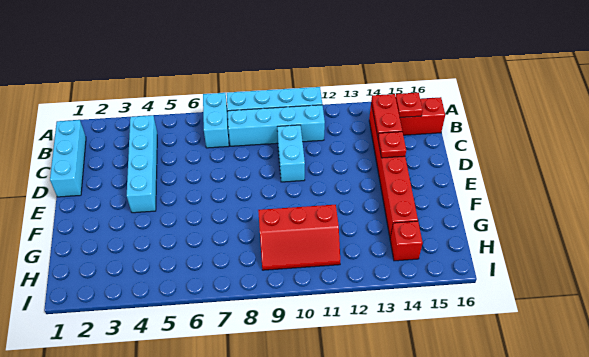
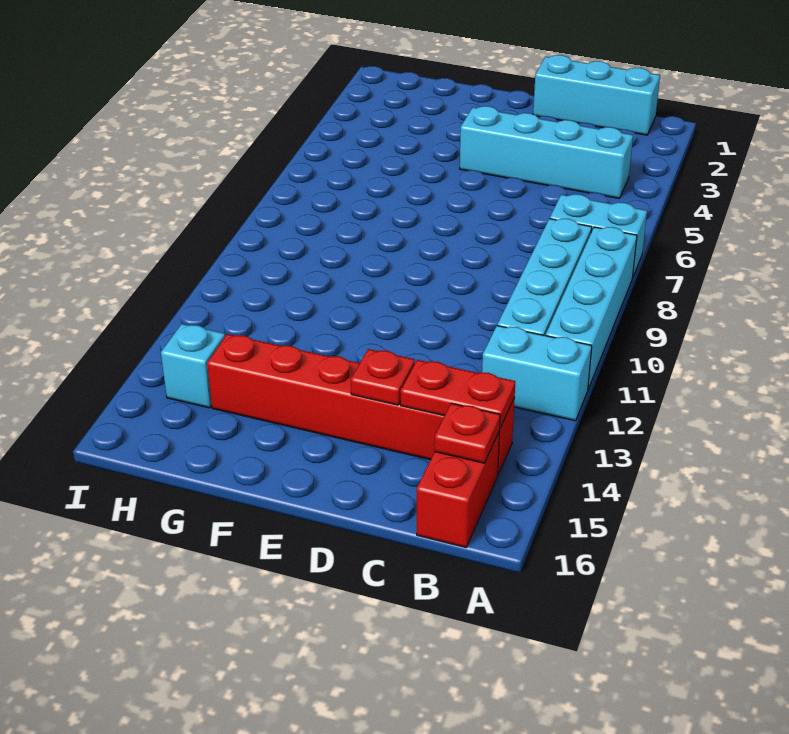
cyan 1x2 brick [277,125,305,182] -> cyan 1x2 brick moved to [482,326,592,421]
red 2x3 slope [258,205,340,270] -> none
red 1x1 brick [390,221,423,261] -> cyan 1x1 brick [161,324,225,408]

